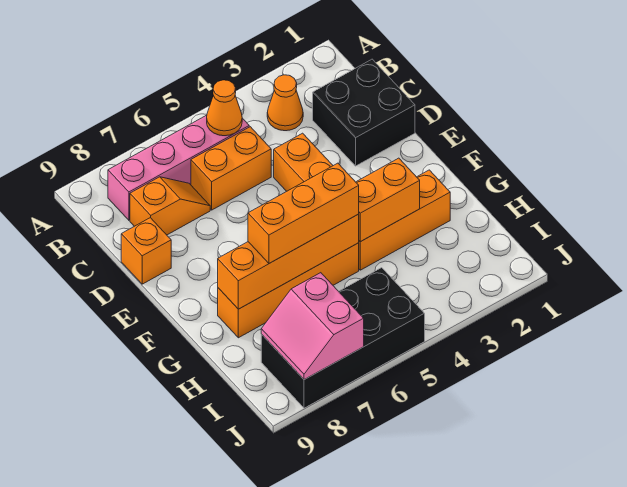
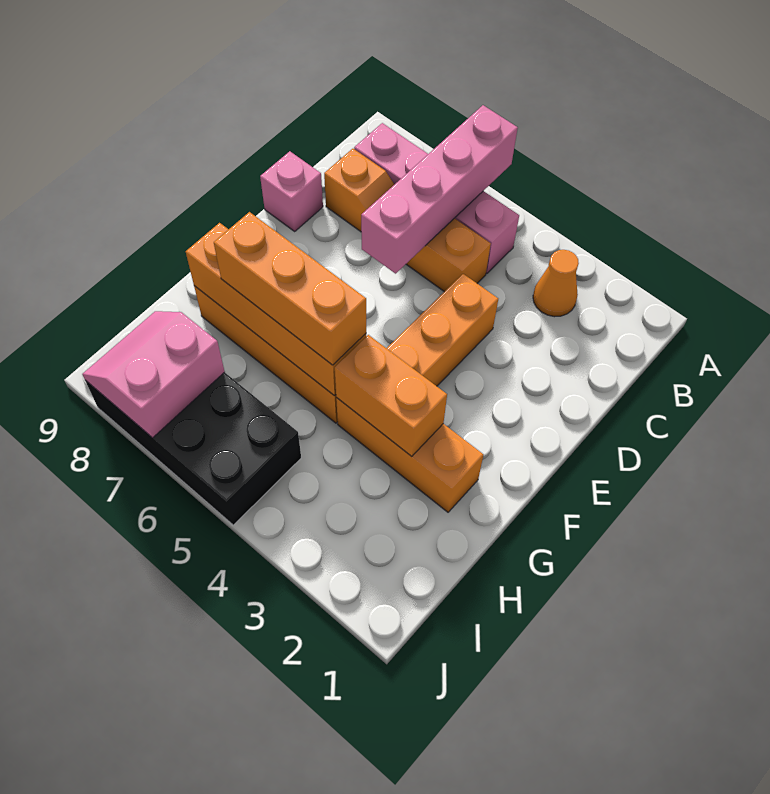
none -> pink 1x4 brick [361,105,518,274]
orange 1x1 cone [207,80,242,136] -> none
black 2x2 brick [313,59,415,166] -> none
orange 1x1 brick [121,218,171,284] -> pink 1x1 brick [260,151,323,231]

